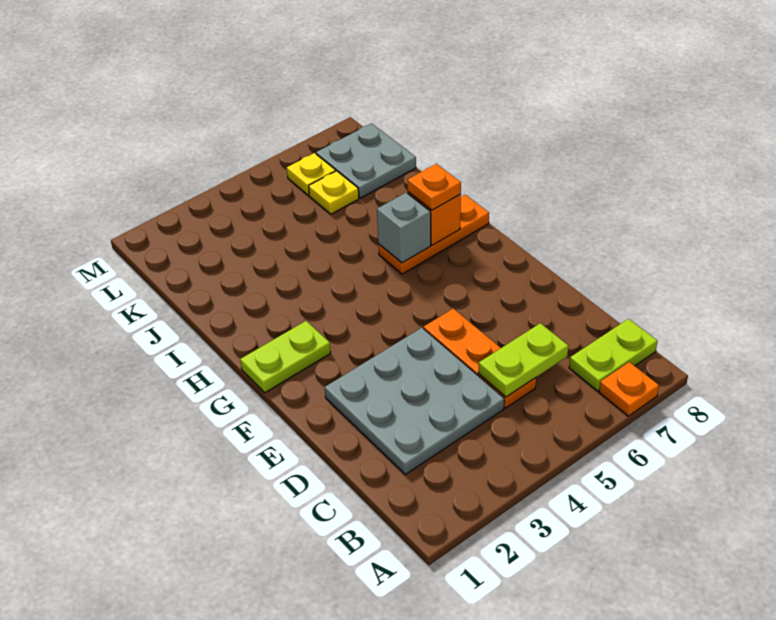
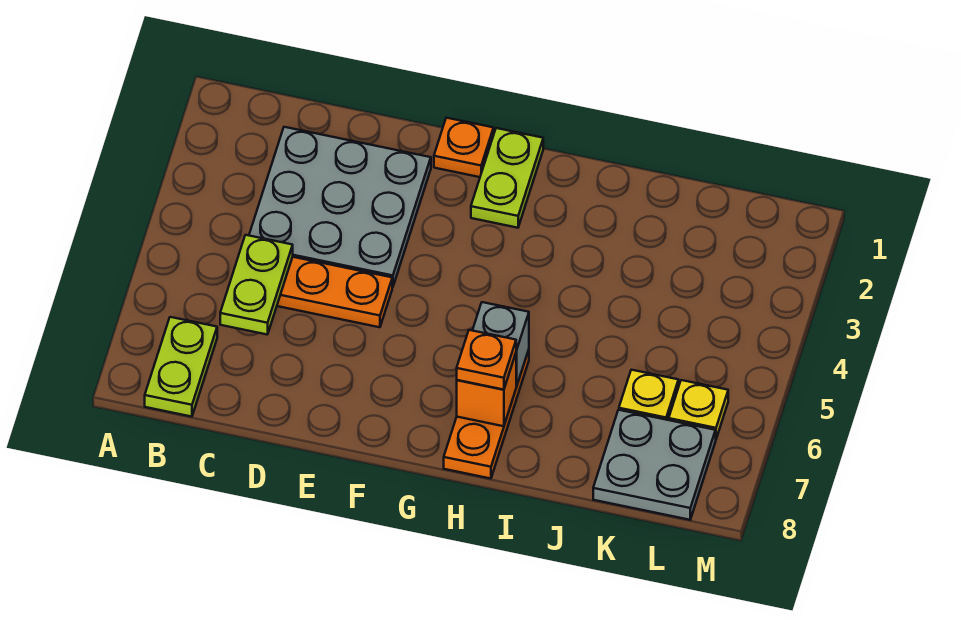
orange 1x1 plate [599,362,659,416] -> orange 1x1 plate moved to [434,118,494,177]

